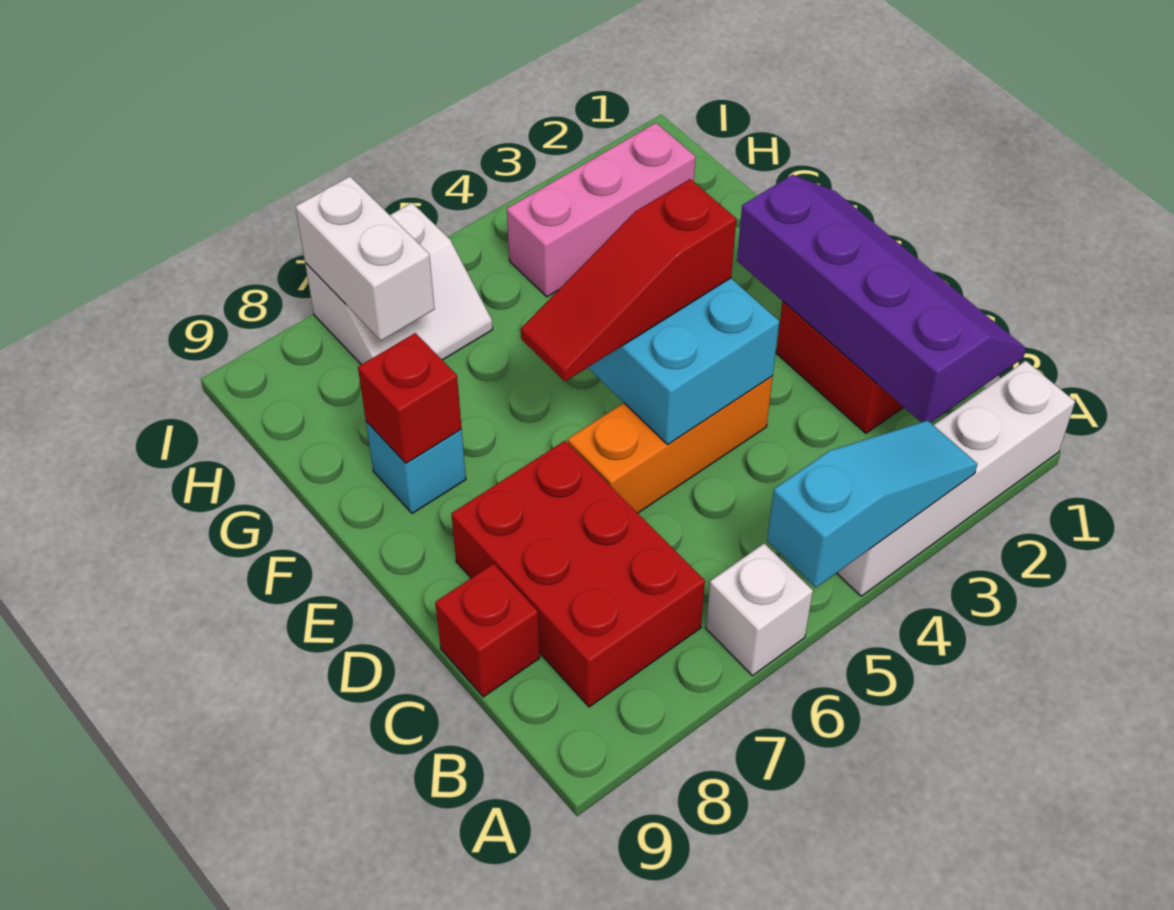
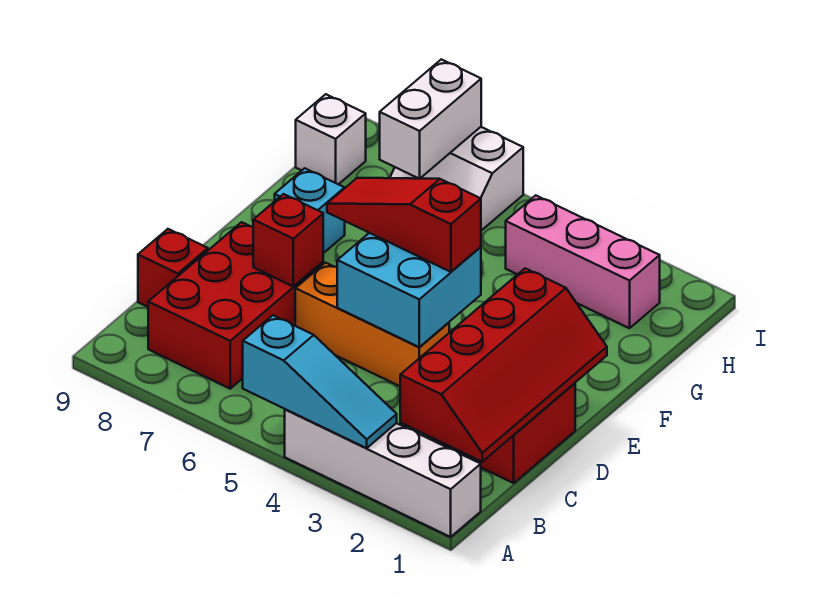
white 1x1 brick [706,543,813,676] -> white 1x1 brick moved to [296,94,366,184]
purple 2x4 slope [737,175,1026,423] -> red 2x4 slope [400,268,607,462]
red 1x1 brick [358,333,462,463] -> red 1x1 brick moved to [253,194,323,287]

